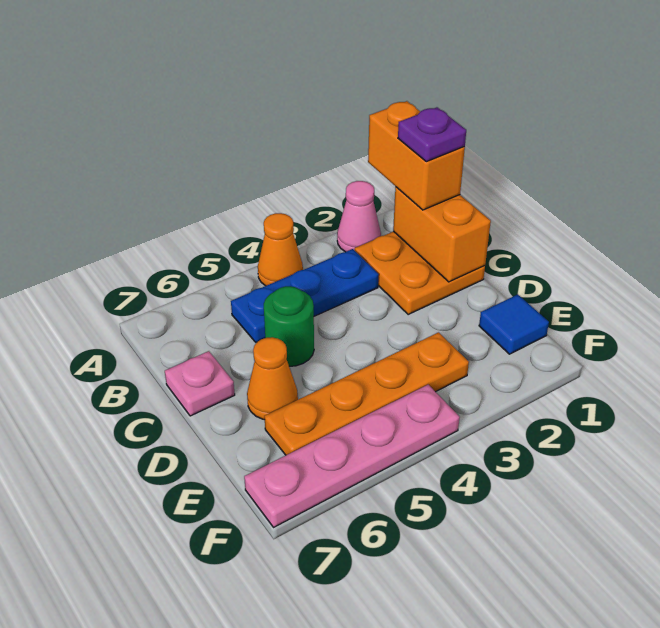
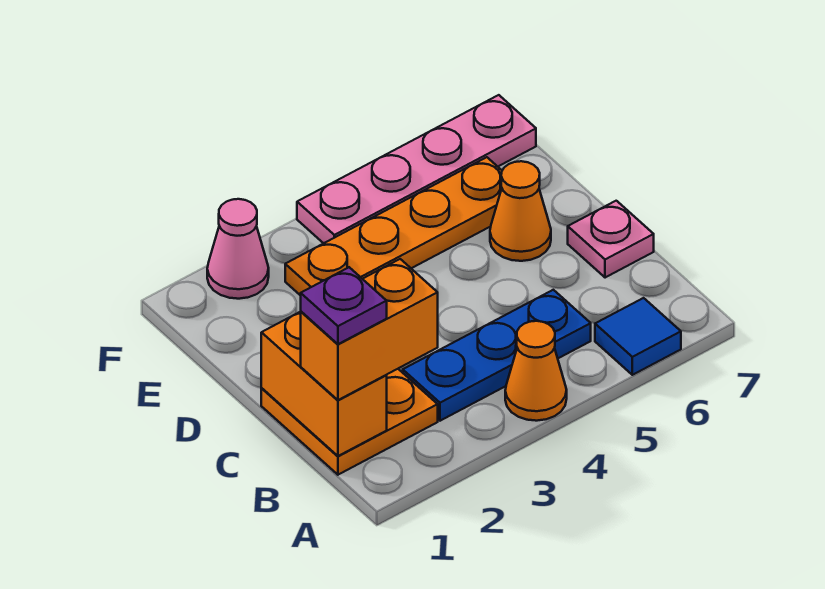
orange 1x2 brick [368,101,465,210] -> orange 1x2 brick turned to [301,259,438,400]
pink 1x1 cone [337,181,381,252] -> pink 1x1 cone moved to [207,199,269,299]
green 1x1 round brick [264,286,314,366] -> none
blue 1x1 tile [479,294,549,354] -> blue 1x1 tile moved to [595,298,681,375]

